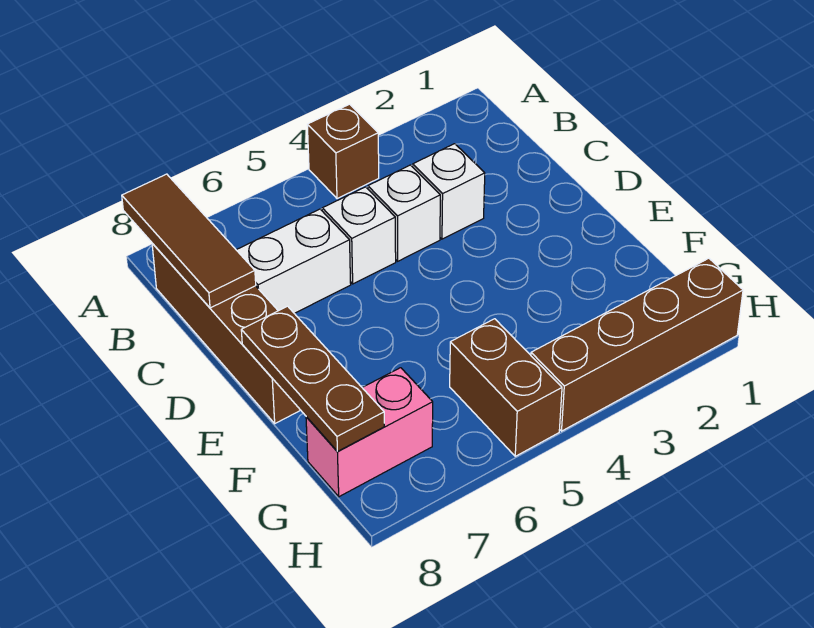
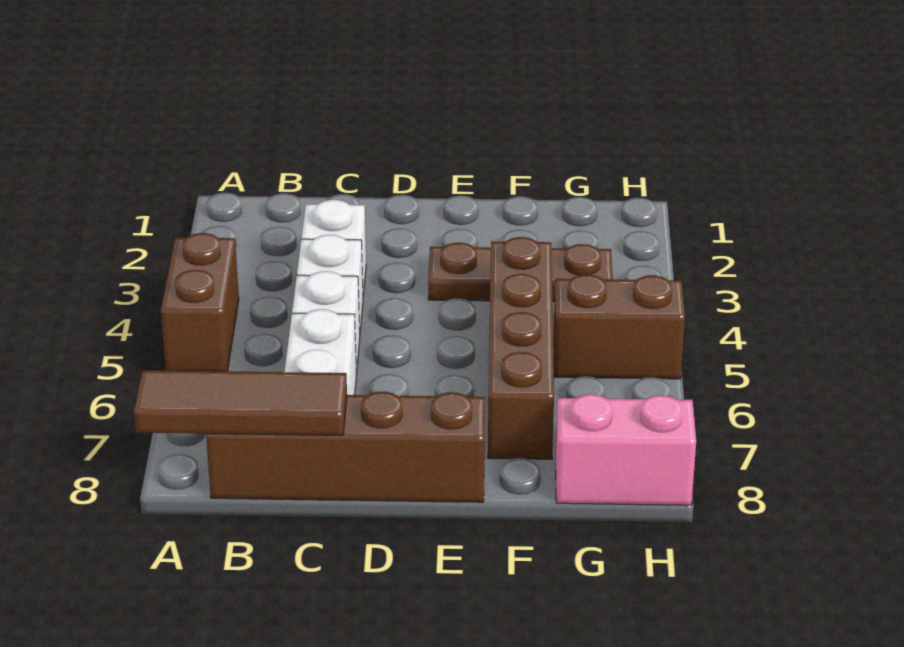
brown 1x1 brick [307,104,379,199] -> brown 1x2 brick [161,233,239,371]
brown 1x3 plate [241,306,384,451] -> brown 1x3 plate moved to [428,243,613,302]
pink 1x2 brick [306,368,433,497] -> pink 1x2 brick turned to [556,394,696,505]
brown 1x4 brick [531,258,743,431] -> brown 1x4 brick moved to [488,237,554,459]

